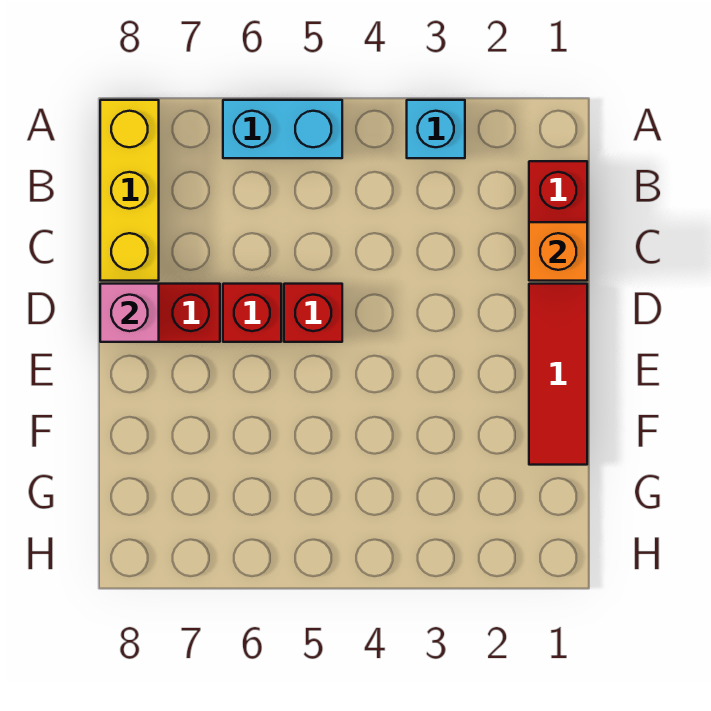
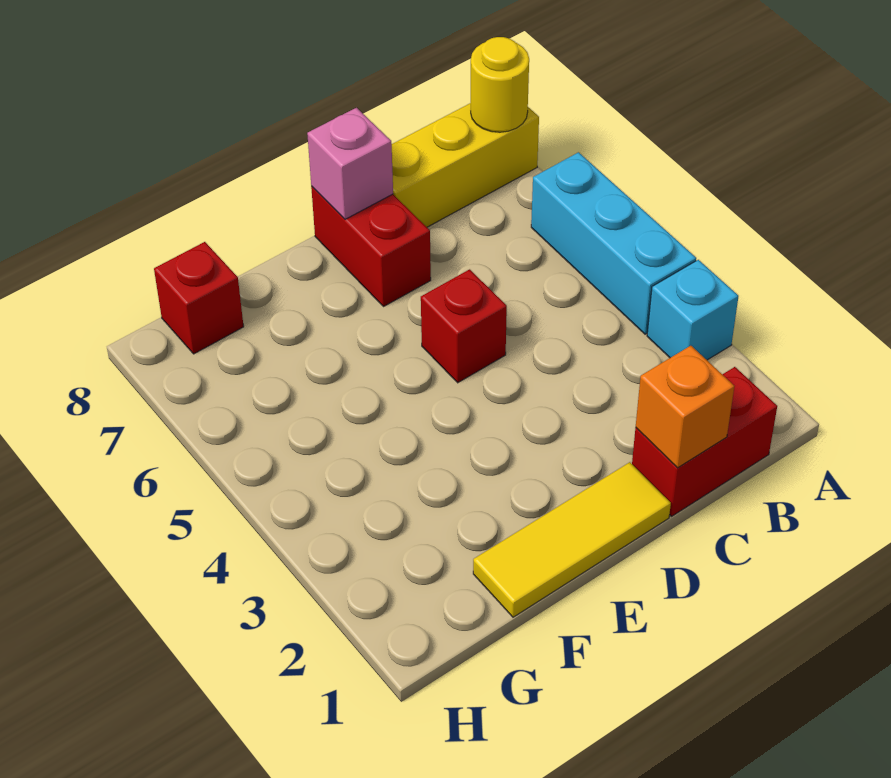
cyan 1x2 brick [223,100,342,158] -> cyan 1x3 brick [531,152,696,334]
none -> yellow 1x1 round brick [471,37,529,132]
red 1x3 tile [529,284,587,465] -> yellow 1x3 tile [473,462,671,617]
red 1x1 brick [223,284,281,342] -> red 1x1 brick moved to [154,242,244,354]

